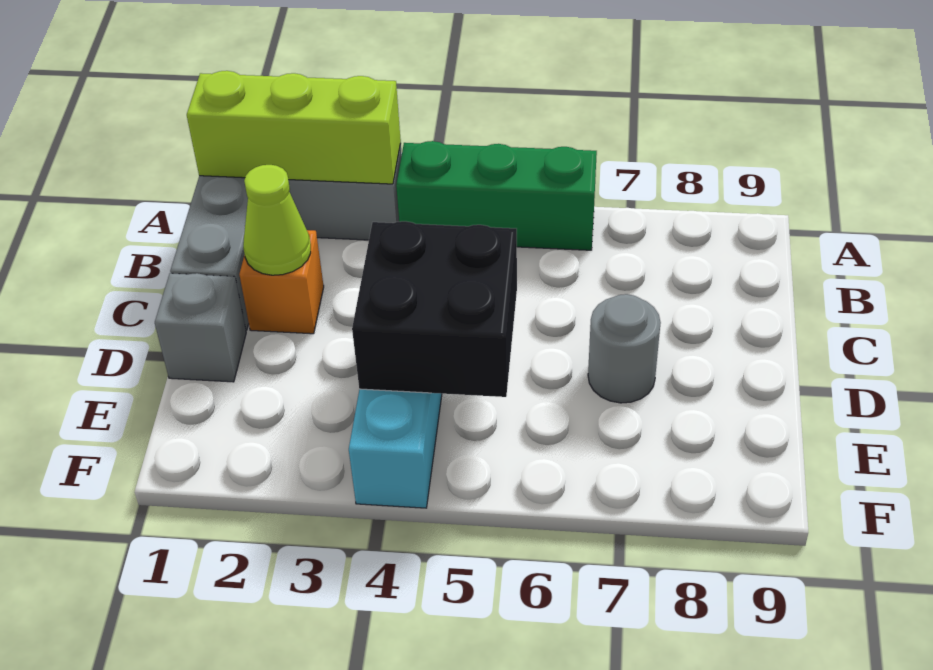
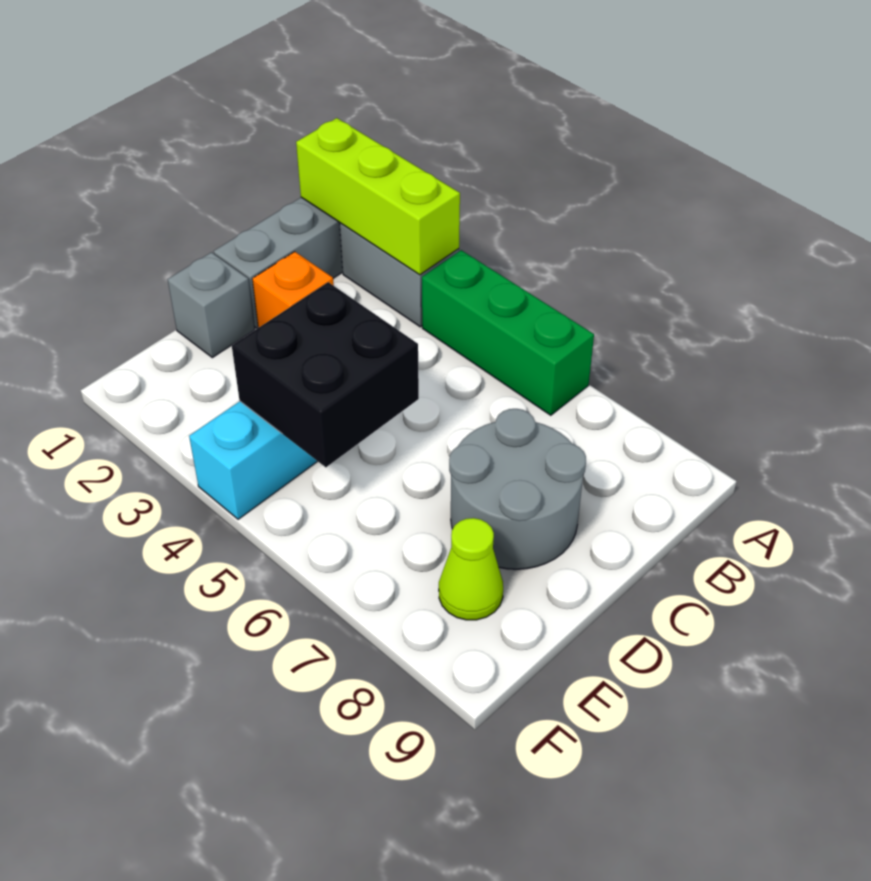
lime 1x1 cone [243,165,311,275] -> lime 1x1 cone moved to [439,518,503,620]
grey 1x1 round brick [588,294,661,403] -> grey 2x2 round brick [449,409,586,569]

